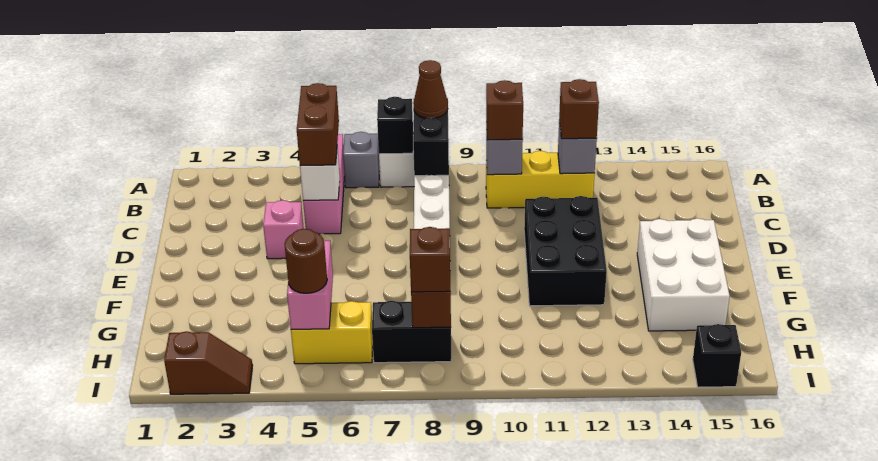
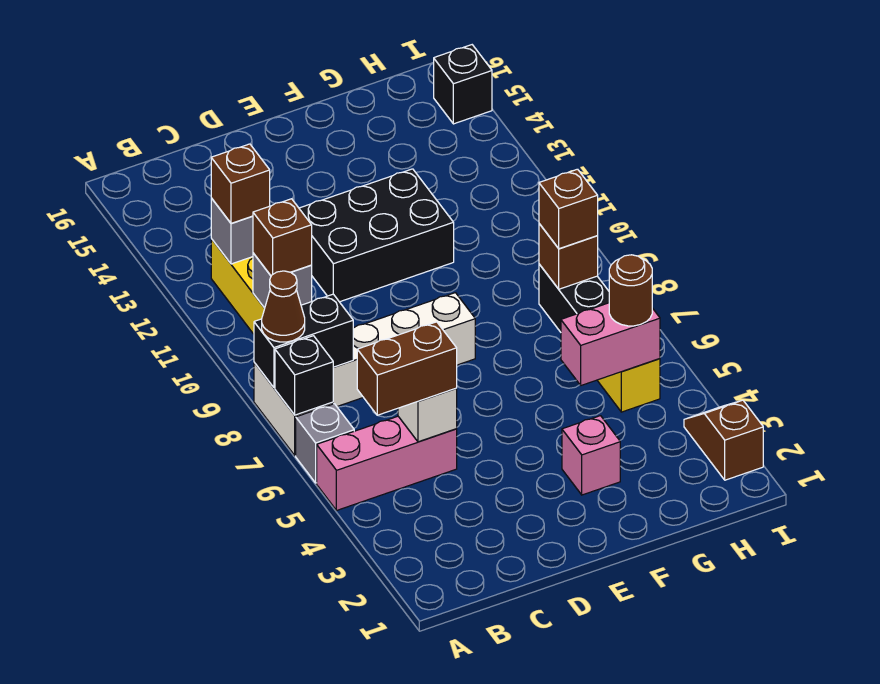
pink 1x1 brick [263,200,304,259] -> pink 1x1 brick moved to [562,416,620,495]
white 2x3 brick [637,218,730,331] -> none

